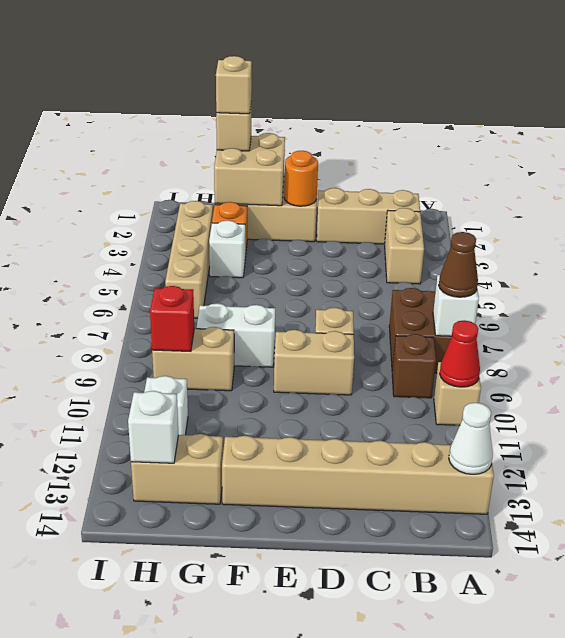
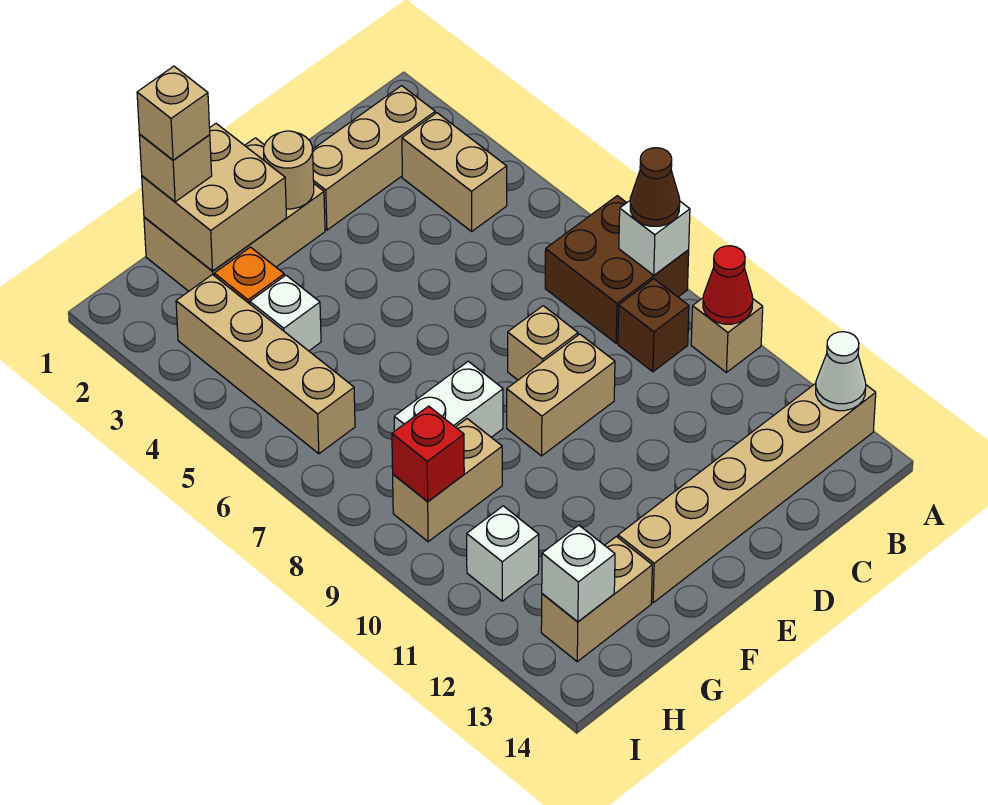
orange 1x1 round brick [284,151,318,206] -> tan 1x1 round brick [264,131,314,209]

